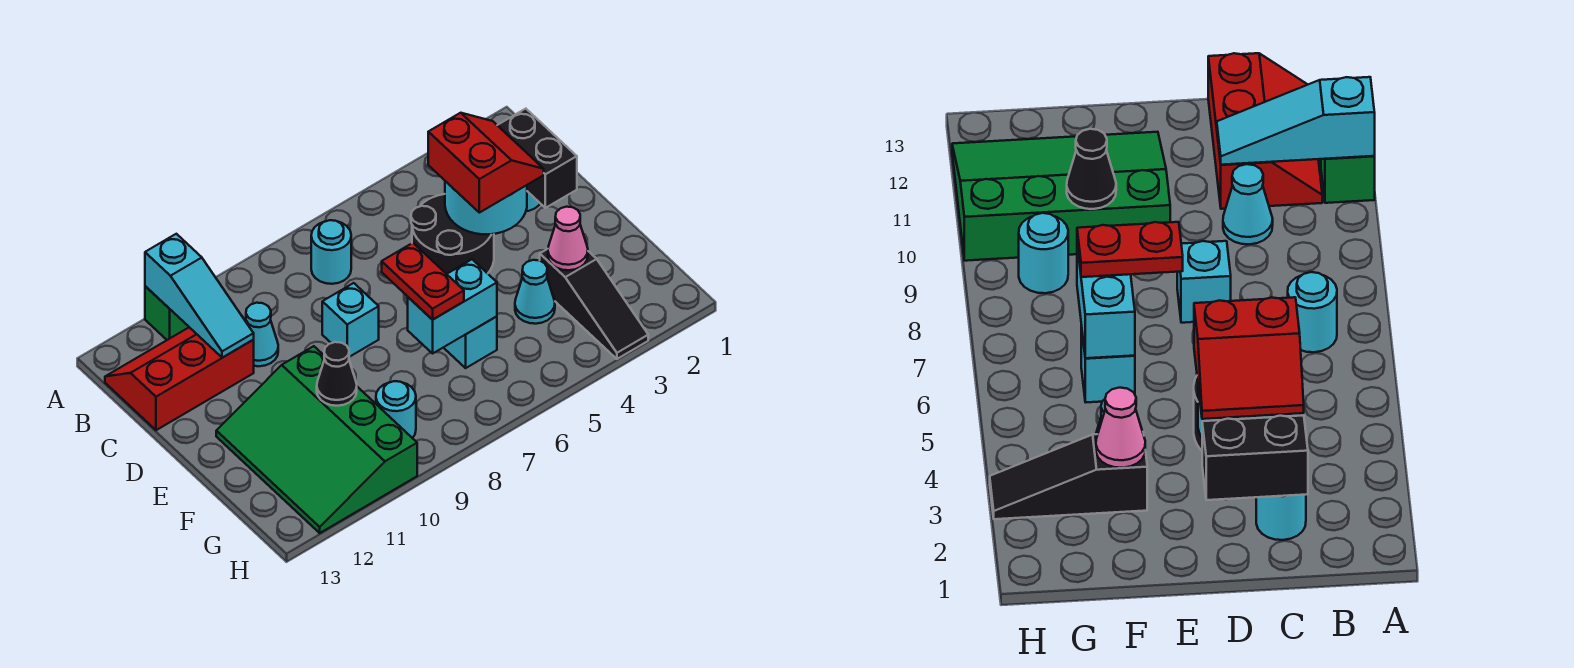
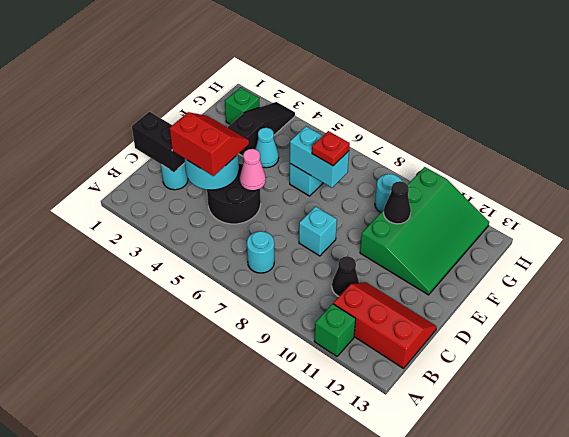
cyan 1x3 slope [145,234,254,358] -> none
red 2x3 slope [105,327,254,430] -> red 2x3 slope turned to [333,282,437,368]
black 1x2 brick [497,109,577,208] -> black 1x2 brick turned to [132,112,185,172]
red 2x2 slope [428,113,544,213] -> red 2x2 slope turned to [170,112,249,176]
cyan 1x1 cone [246,303,278,366] -> black 1x1 cone [332,256,359,296]
red 1x2 plate [382,243,464,320] -> red 1x1 plate [312,131,350,166]
pink 1x1 cone [548,207,588,270] -> pink 1x1 cone moved to [239,149,266,191]
none -> green 1x1 brick [225,87,259,124]

